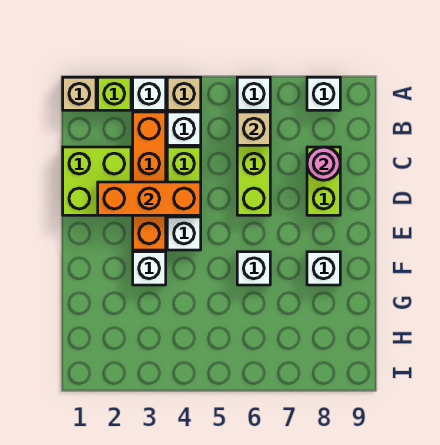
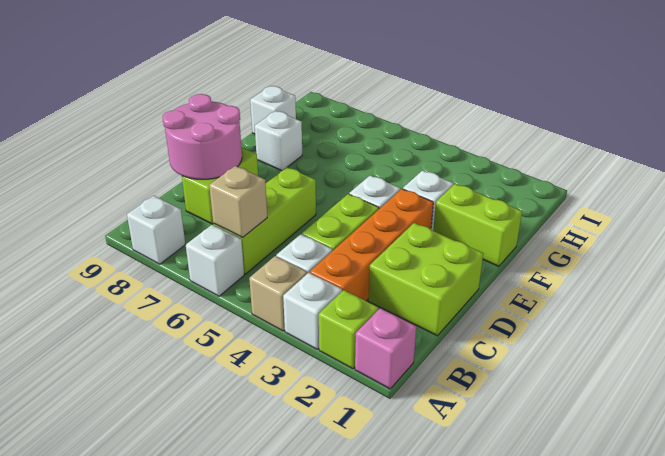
tan 1x1 brick [63,77,96,110] -> pink 1x1 brick [355,308,416,389]
pink 1x1 round brick [307,147,340,180] -> pink 2x2 round brick [163,94,242,179]
orange 1x3 brick [98,182,201,215] -> none
none -> lime 1x2 brick [433,184,522,266]
white 1x1 brick [237,252,270,285] -> white 1x1 brick moved to [250,86,296,134]

